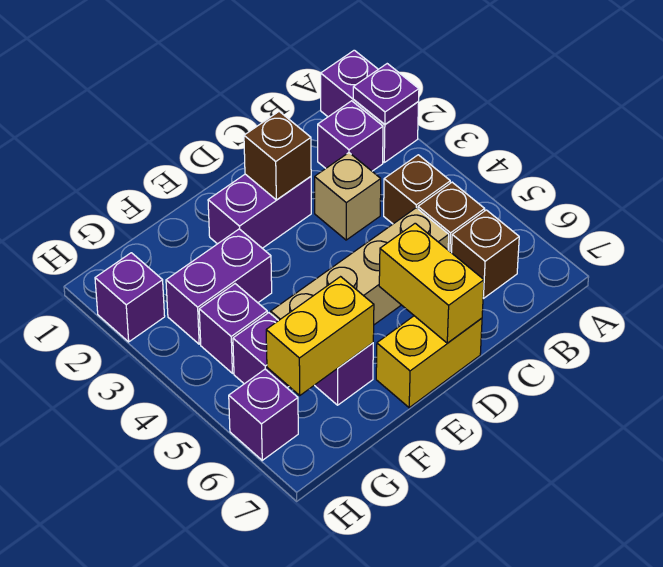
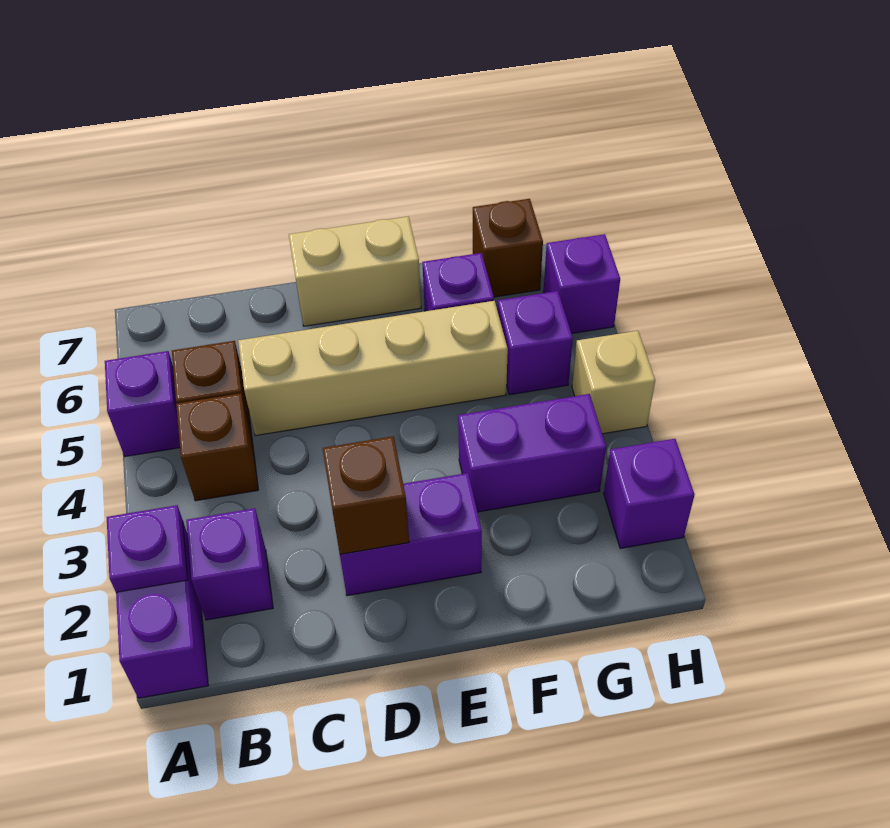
brown 1x1 brick [452,210,519,298] -> brown 1x1 brick moved to [473,199,543,297]
tan 1x1 brick [315,153,381,240] -> tan 1x1 brick moved to [572,331,655,434]
yellow 1x2 brick [379,223,484,343] -> none
yellow 1x2 brick [376,316,482,408] -> tan 1x2 brick [289,217,421,326]
yellow 1x2 brick [266,277,374,395] -> none
purple 1x1 brick [199,284,267,373] -> purple 1x1 brick moved to [105,351,180,457]

